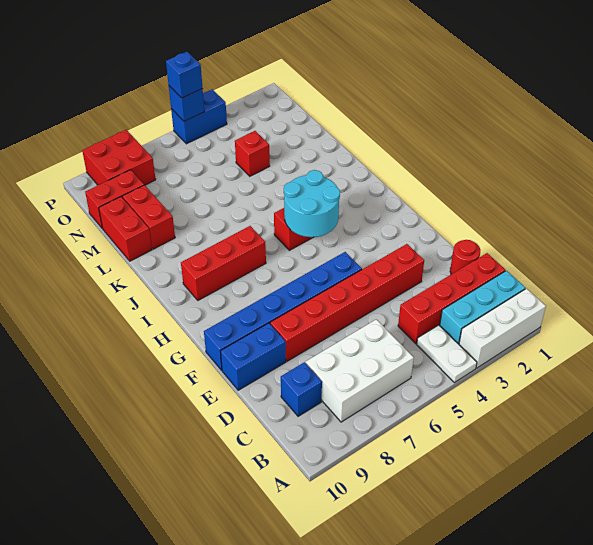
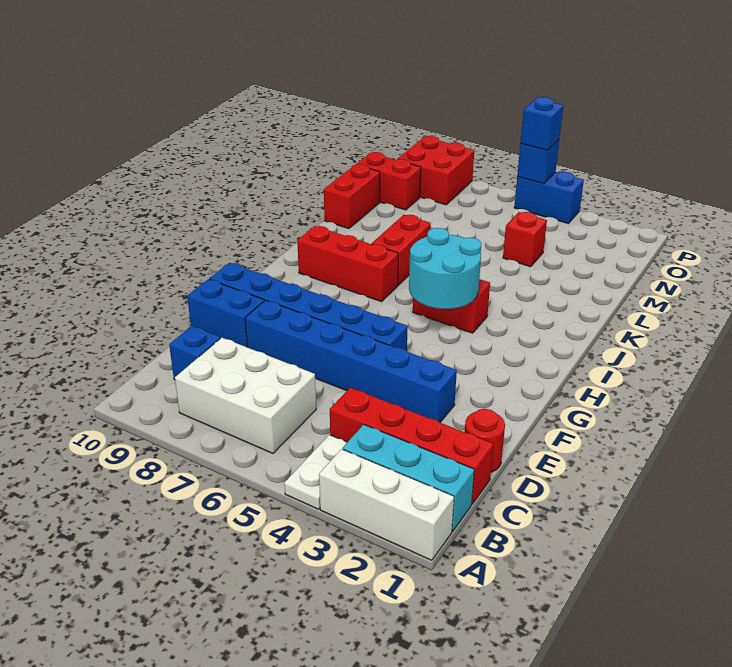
red 1x6 brick [270,244,424,361] -> blue 1x6 brick [245,300,457,422]
red 1x2 brick [122,185,175,249] -> red 1x2 brick moved to [372,215,431,285]

